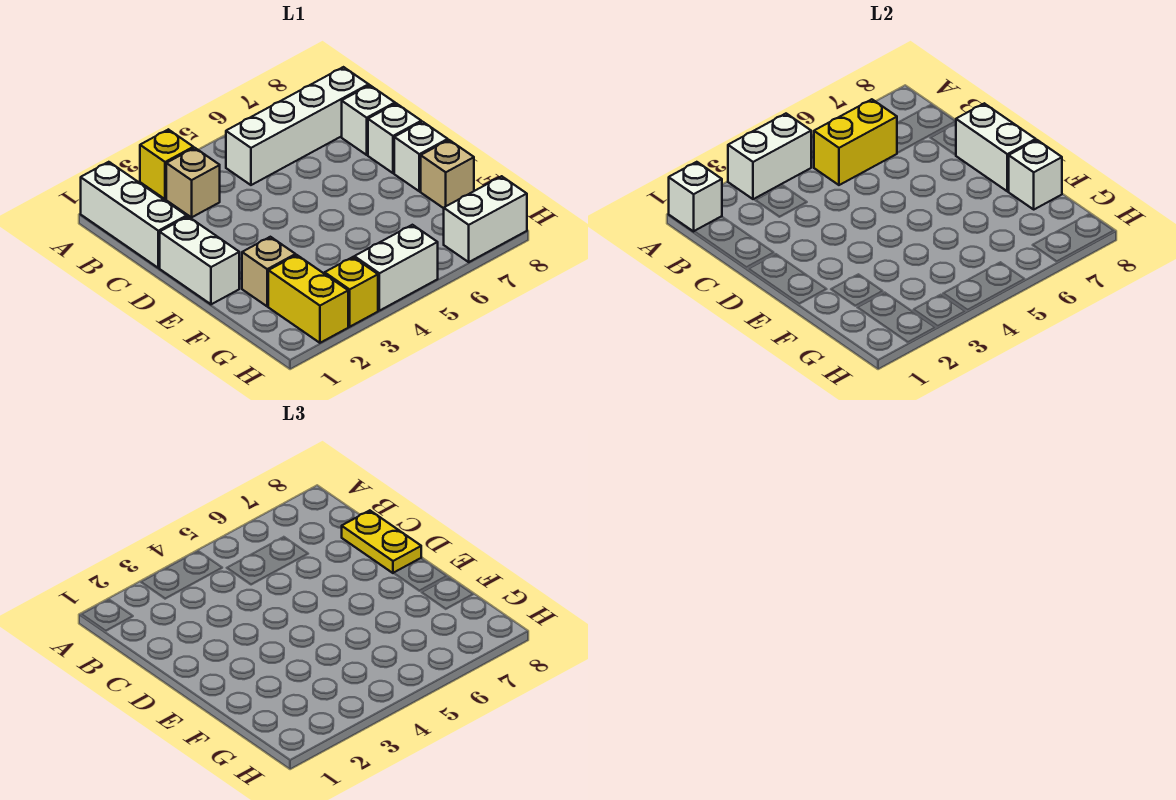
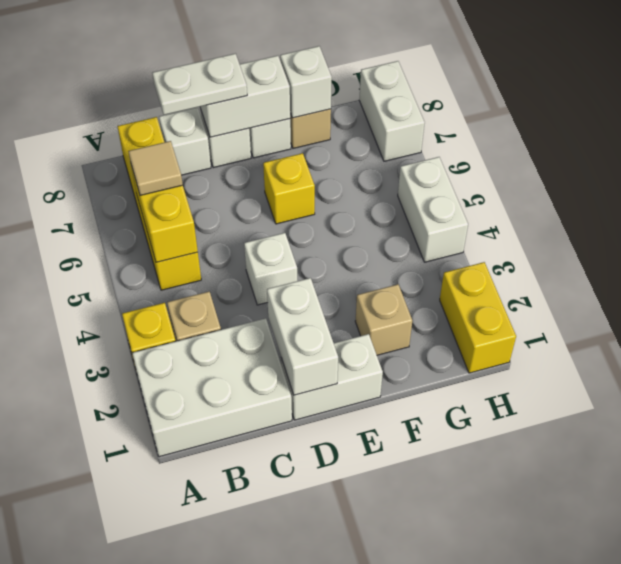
white 1x3 brick [81,162,187,268] -> white 2x3 brick [132,318,292,457]
white 1x1 brick [669,162,722,231] -> white 1x1 brick moved to [244,233,297,305]
white 1x2 brick [728,114,811,199] -> white 1x2 brick moved to [267,278,338,395]
white 1x4 brick [226,67,369,185] -> yellow 1x4 brick [117,117,201,290]
none -> tan 1x1 tile [128,141,183,195]
yellow 1x2 plate [342,510,421,573] -> white 1x2 plate [152,54,247,115]
yellow 1x2 brick [268,255,348,343] -> yellow 1x2 brick turned to [440,262,516,373]
yellow 1x1 brick [325,257,378,327] -> yellow 1x1 brick moved to [263,153,315,224]

